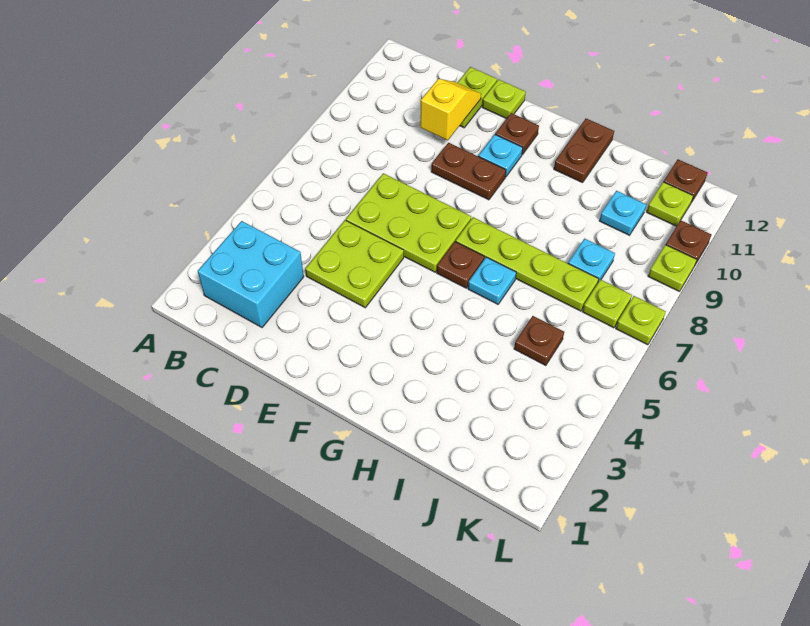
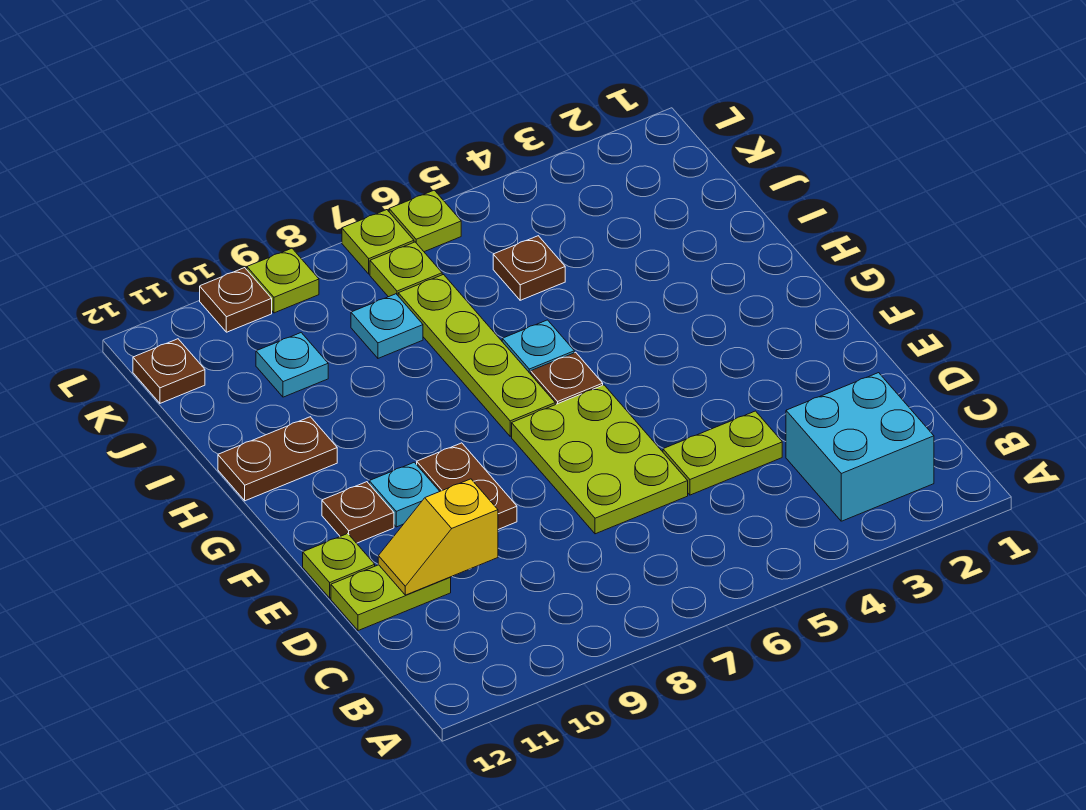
lime 2x2 plate [305,220,404,308] -> lime 1x2 plate [663,411,782,495]
lime 1x1 plate [647,182,693,226] -> lime 1x1 plate moved to [389,190,461,252]

